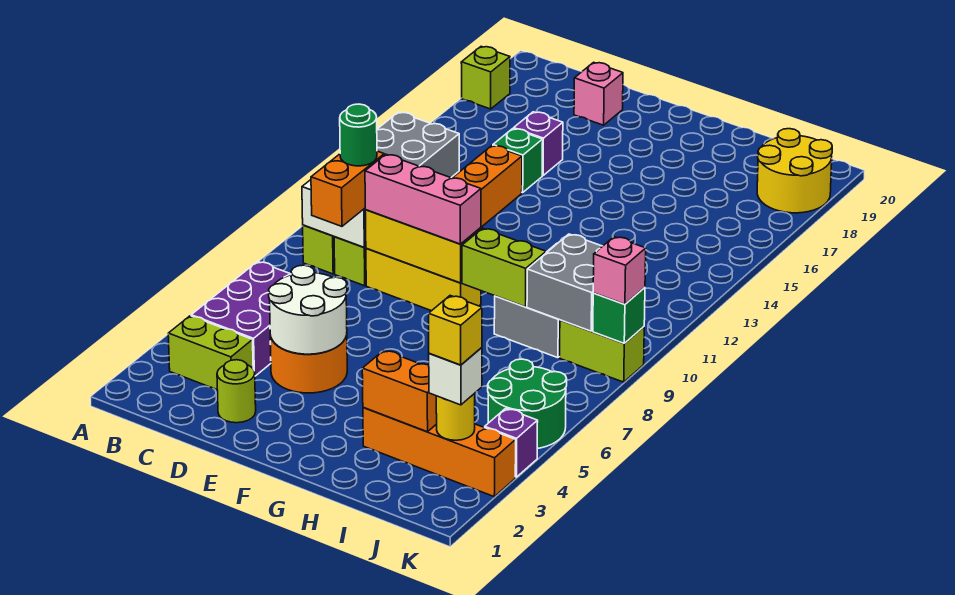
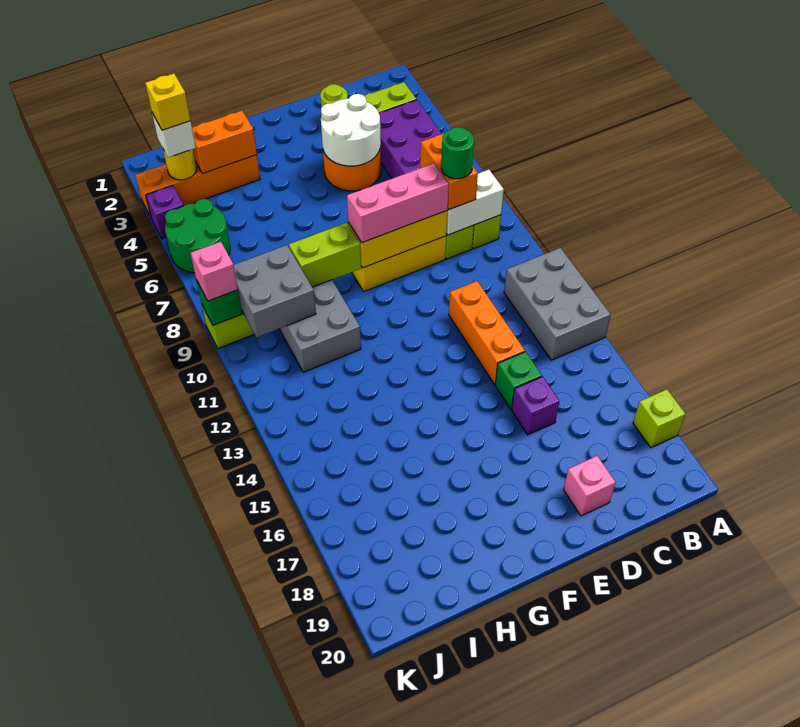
yellow 2x2 round brick [757,129,832,213] -> none

